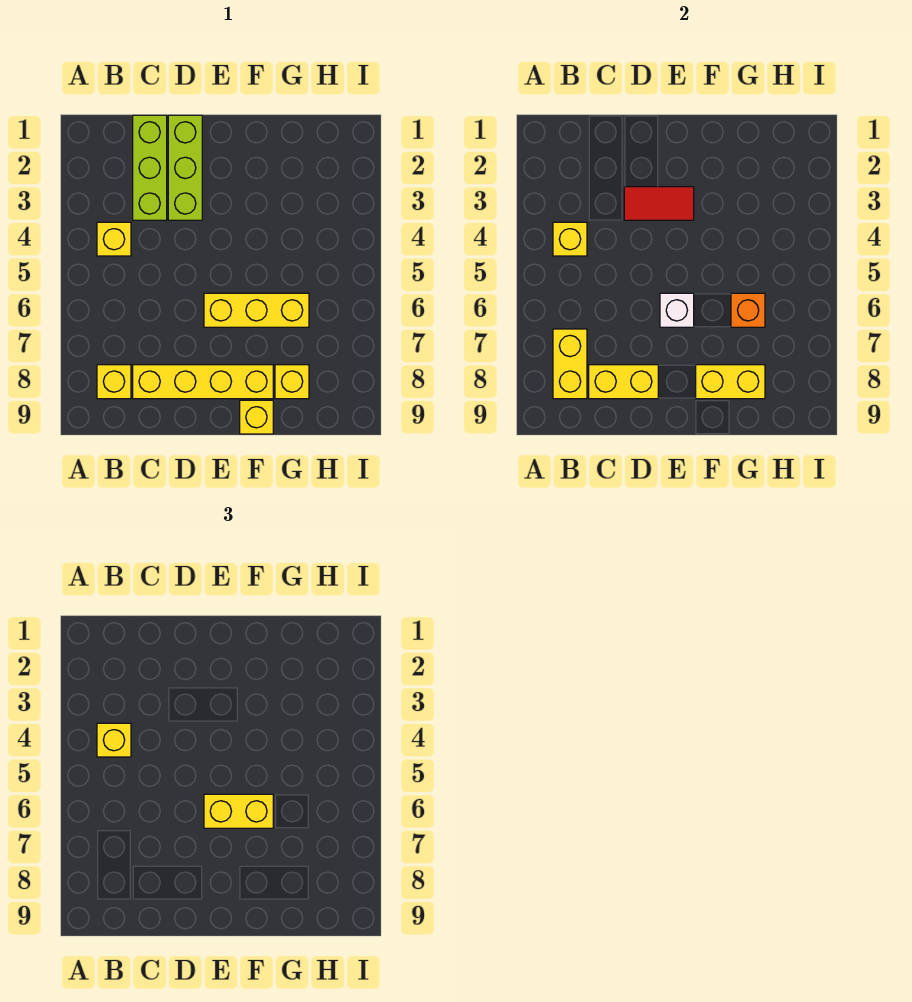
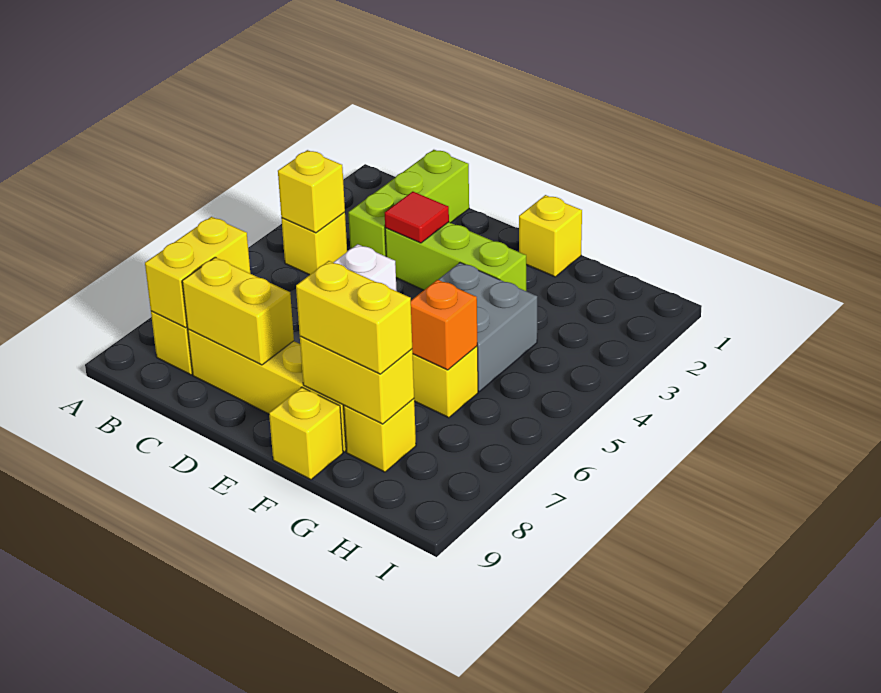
yellow 1x1 brick [97,723,131,757] -> yellow 1x1 brick moved to [519,195,582,277]
lime 1x3 brick [168,115,202,220] -> lime 1x3 brick turned to [385,222,526,291]
red 1x2 tile [624,187,694,220] -> red 1x1 tile [385,192,449,243]
yellow 1x2 brick [204,794,273,828] -> yellow 1x2 brick moved to [296,261,412,374]
none -> grey 2x2 brick [438,263,537,392]

